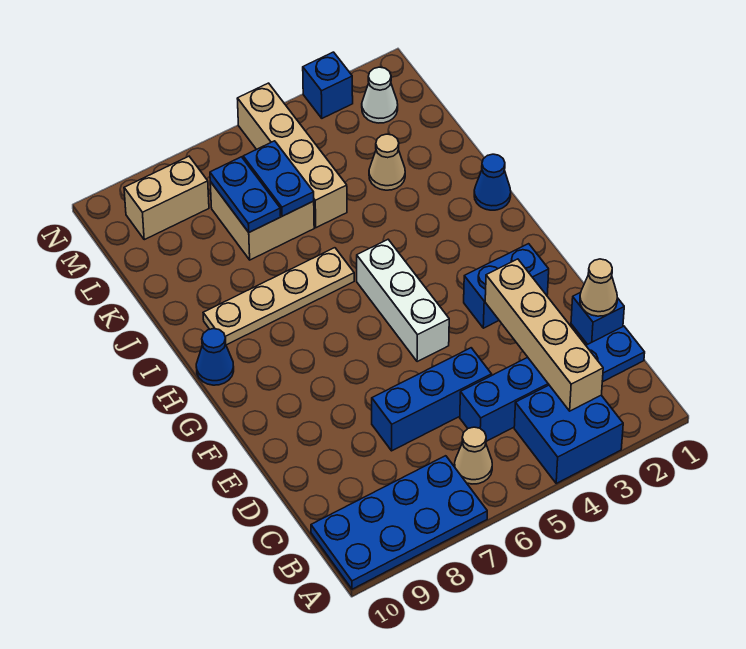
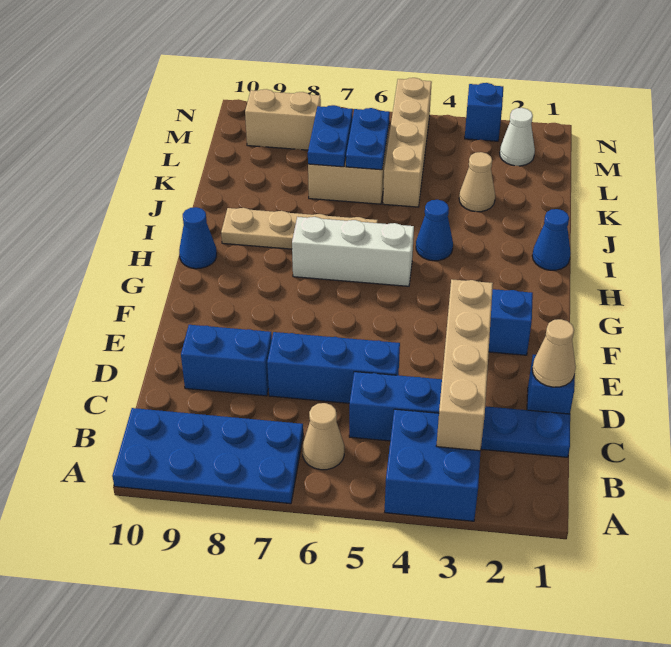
none -> blue 1x2 brick [181,325,272,396]
white 1x3 brick [357,240,449,362] -> white 1x3 brick turned to [292,217,414,286]
none -> blue 1x1 cone [416,200,453,261]

